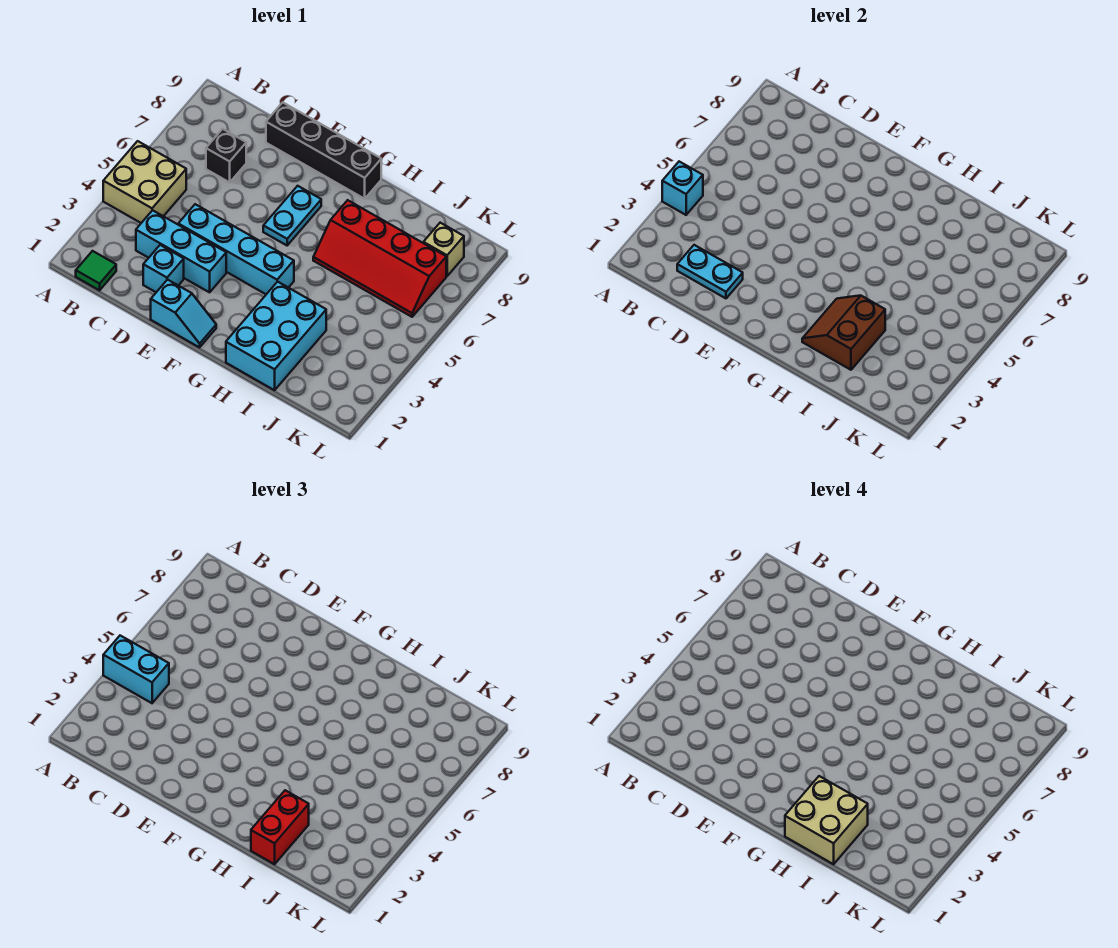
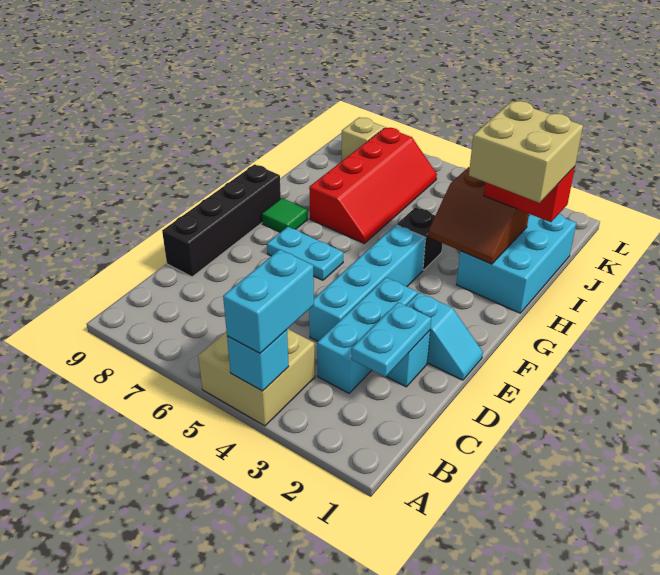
green 1x1 tile [76,251,116,290] -> green 1x1 tile moved to [262,198,308,232]
black 1x1 brick [206,129,246,182] -> black 1x1 brick moved to [397,207,442,270]
cyan 1x2 slope [151,280,216,347] -> cyan 1x2 slope turned to [406,293,483,380]
cyan 2x3 brick [226,282,326,390] -> cyan 2x3 brick turned to [456,214,576,313]

